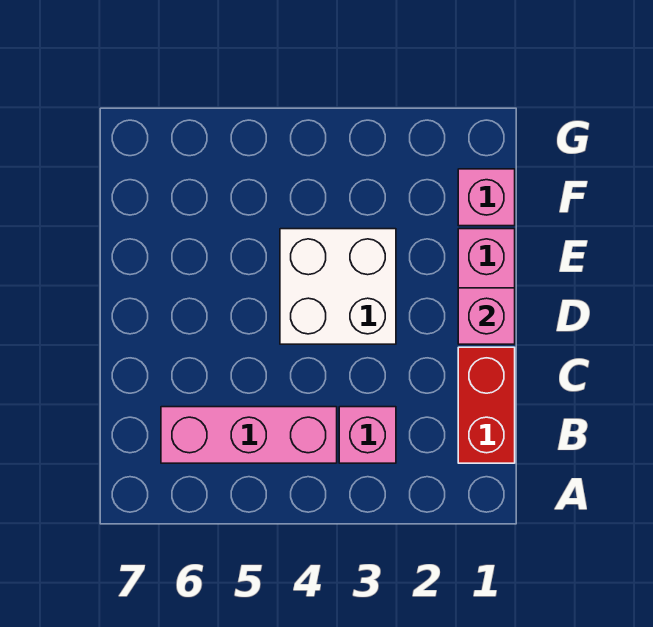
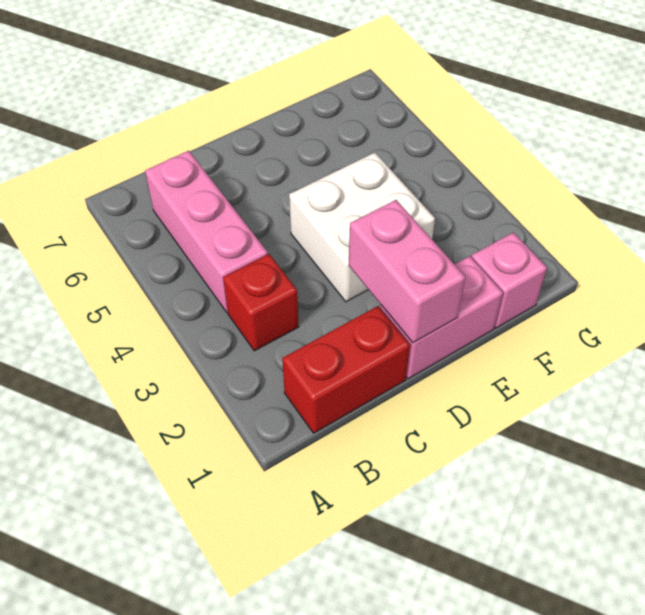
pink 1x1 brick [339,407,396,463] -> red 1x1 brick [223,254,299,351]
pink 1x1 brick [458,288,515,344] -> pink 1x2 brick [349,200,465,343]

